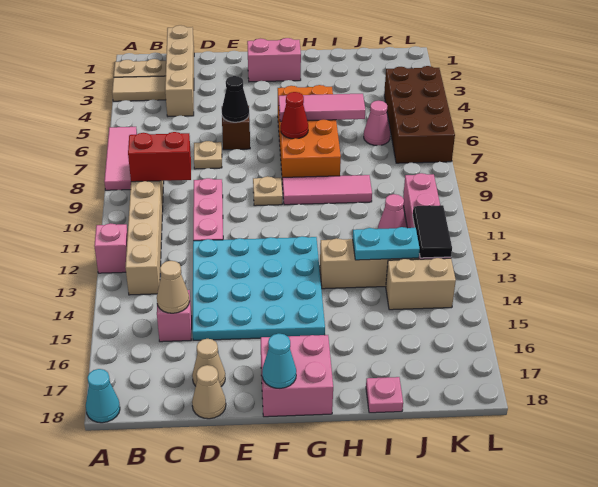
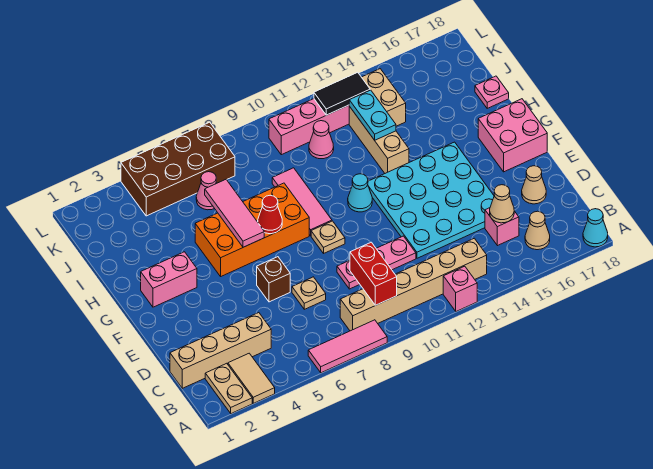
tan 1x1 cone [192,365,226,419] -> tan 1x1 cone moved to [525,211,550,250]
black 1x1 cone [222,76,249,122] -> none
pink 1x2 brick [247,38,301,82] -> pink 1x2 brick turned to [141,252,197,307]
cyan 1x1 cone [262,333,296,389] -> cyan 1x1 cone moved to [348,174,372,212]

